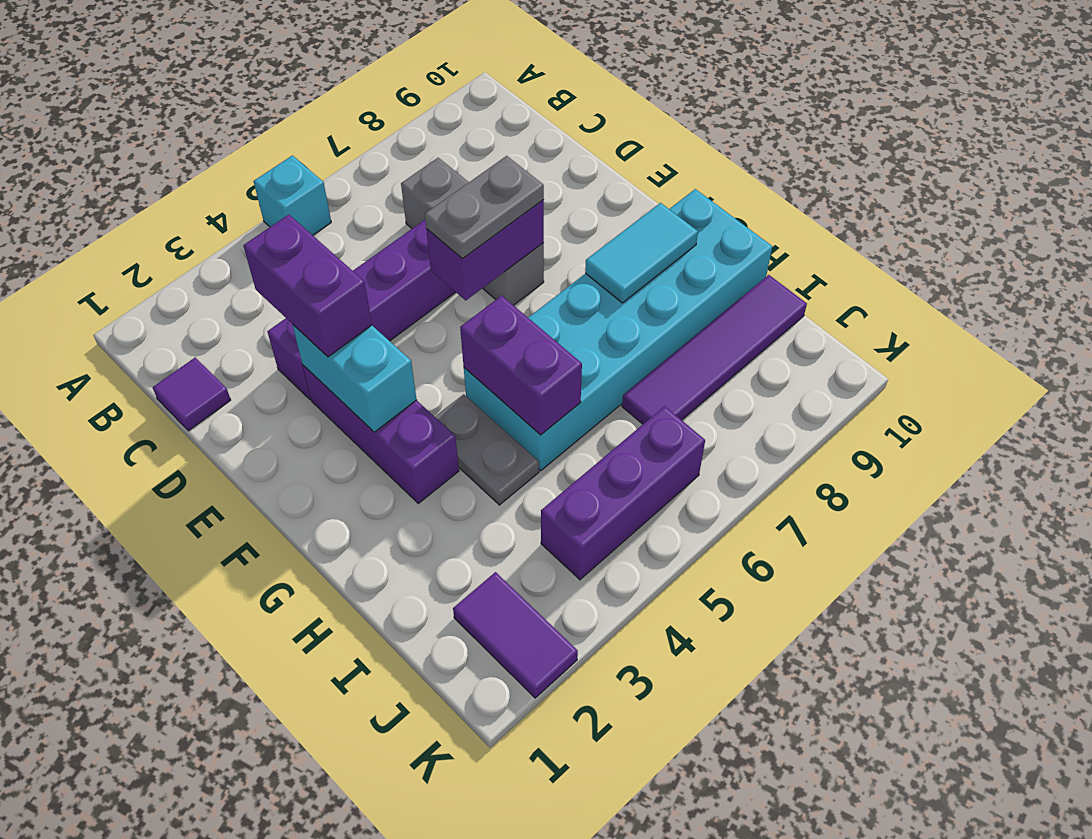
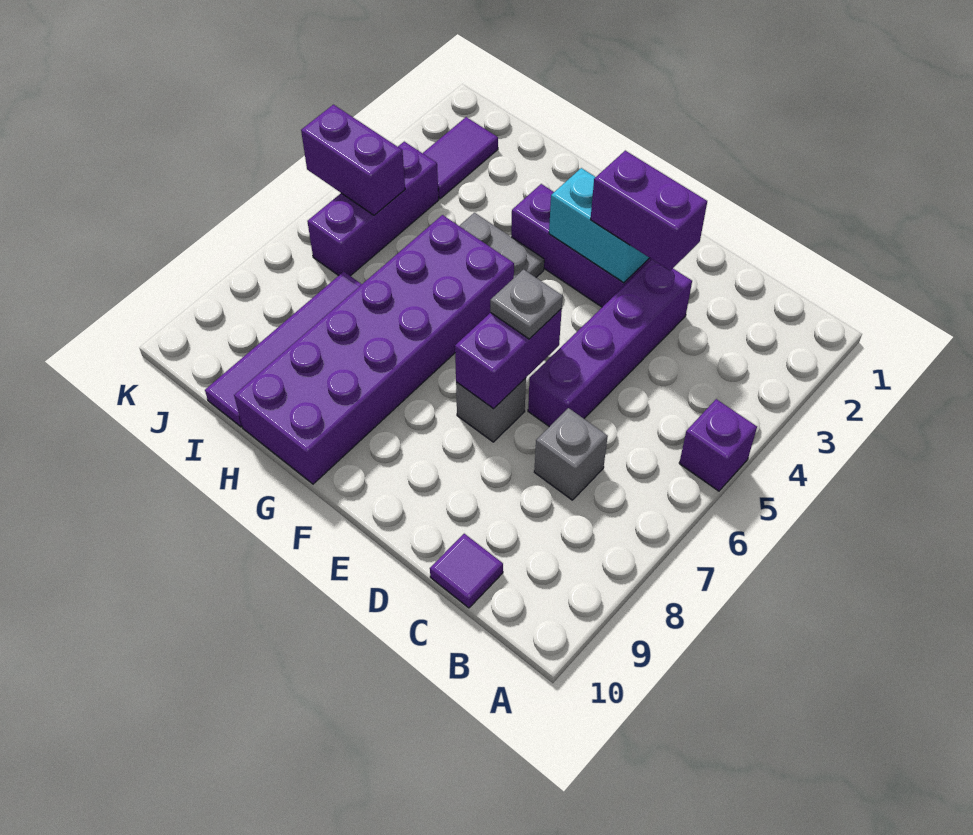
cyan 1x1 brick [253,156,331,235] -> purple 1x1 brick [679,399,757,491]
purple 1x1 tile [153,358,231,431] -> purple 1x1 tile moved to [430,534,503,608]
grey 1x2 plate [425,156,544,259] -> grey 1x1 plate [490,269,563,339]
cyan 2x6 brick [464,189,772,471] -> purple 2x6 brick [234,215,514,484]
purple 1x2 brick [460,296,582,435] -> purple 1x2 brick moved to [301,105,405,215]
cyan 1x2 tile [585,203,698,303] -> none
purple 1x2 tile [453,572,578,698] -> purple 1x2 tile turned to [423,117,498,199]

